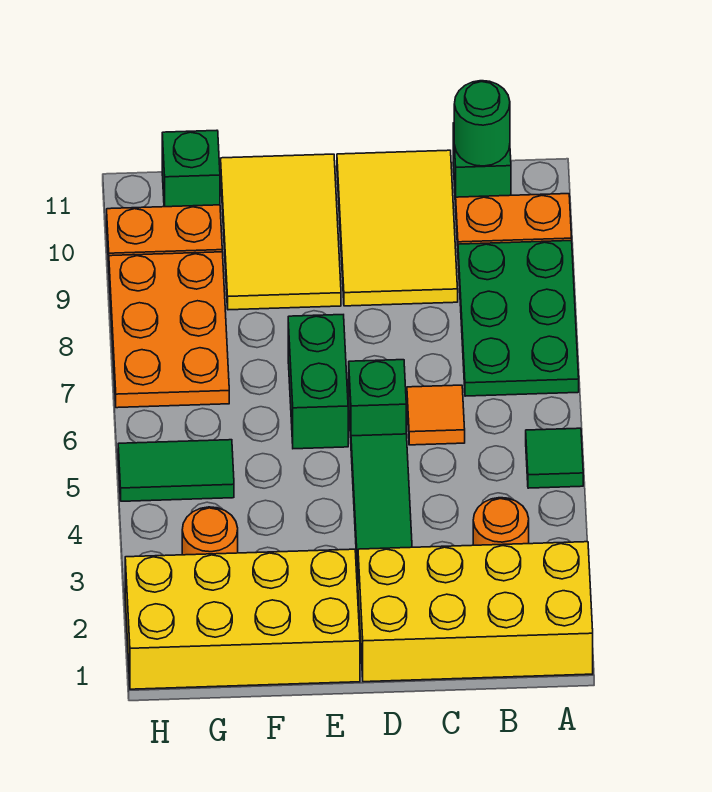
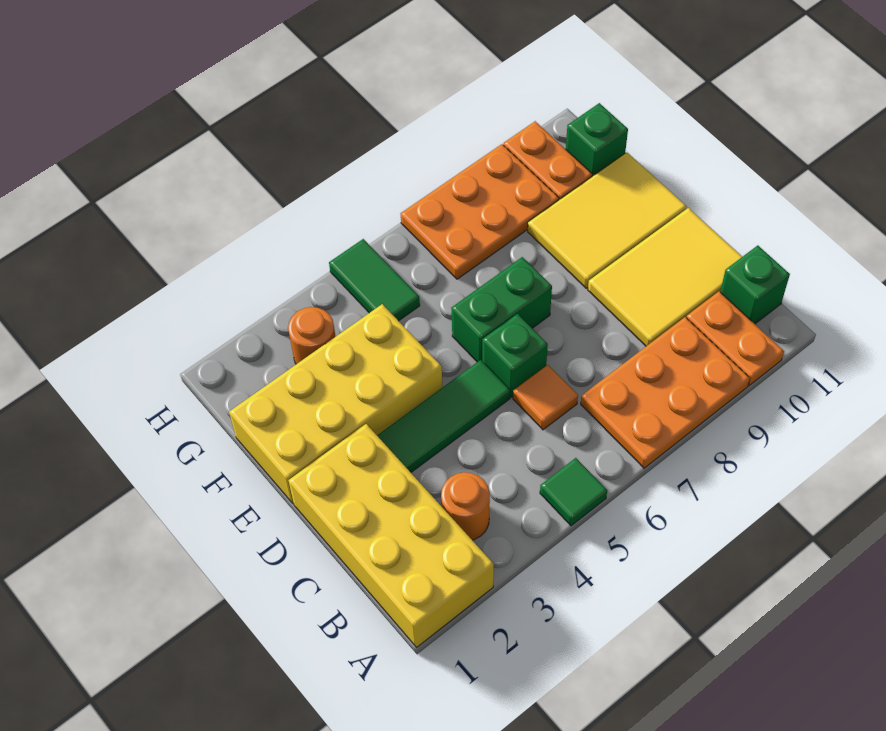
green 2x3 plate [458,241,579,396] -> orange 2x3 plate [581,317,750,468]
green 1x1 round brick [454,81,510,166] -> none
yellow 2x4 brick [125,549,360,689] -> yellow 2x4 brick turned to [229,304,443,503]

